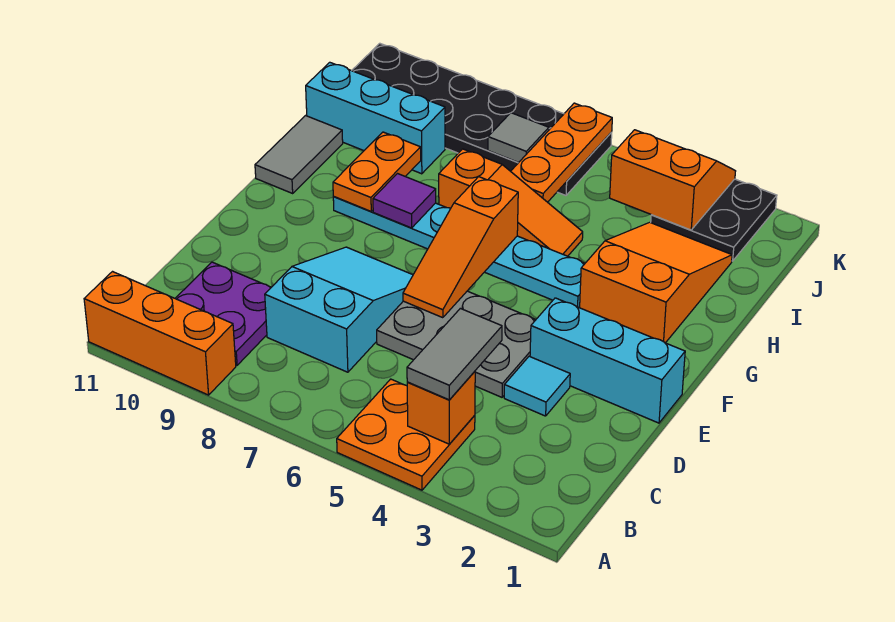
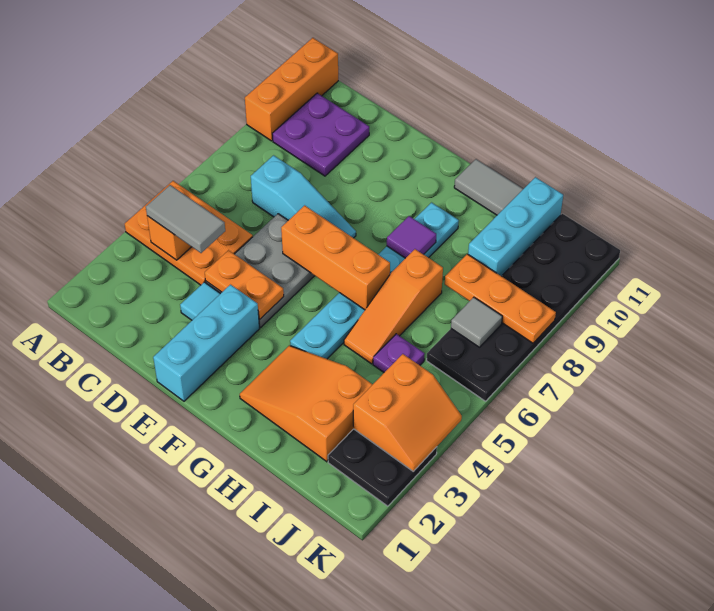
orange 2x2 plate [337,379,475,490] -> orange 2x3 plate [125,181,253,285]
cyan 2x3 slope [265,247,413,372] -> cyan 1x3 slope [251,155,356,238]
orange 1x3 slope [403,177,518,318] -> orange 1x3 brick [281,205,390,310]
orange 2x3 slope [580,222,732,343] -> orange 2x3 slope turned to [240,346,373,462]
orange 1x2 plate [333,132,421,211] -> orange 1x2 plate moved to [205,250,284,319]
none -> purple 1x1 plate [373,334,425,372]
orange 1x3 plate [511,103,612,202] -> orange 1x3 plate moved to [445,254,556,343]

